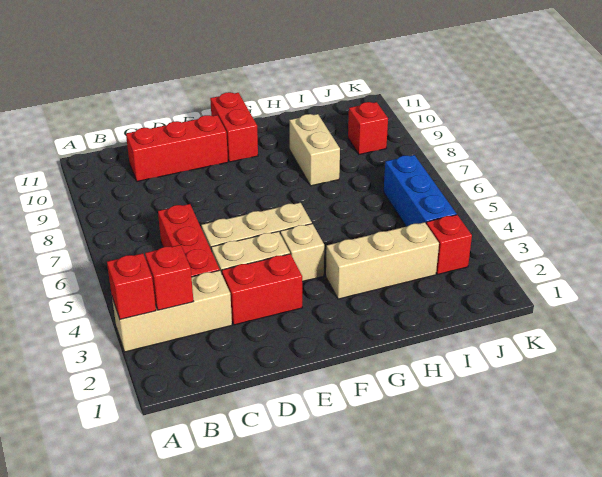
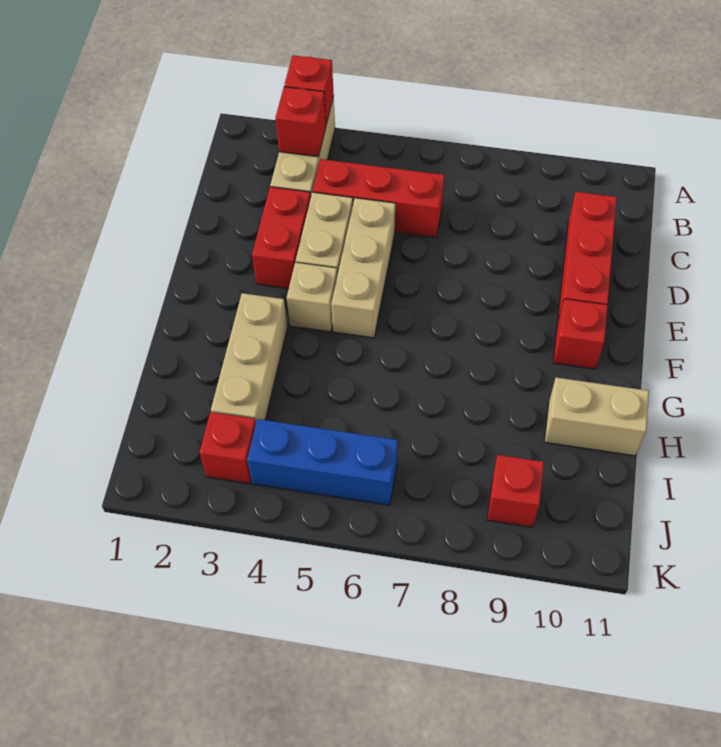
red 1x2 brick [210,92,258,162] -> red 1x1 brick [553,299,608,369]
tan 1x2 brick [289,114,340,186] -> tan 1x2 brick moved to [544,377,649,456]

